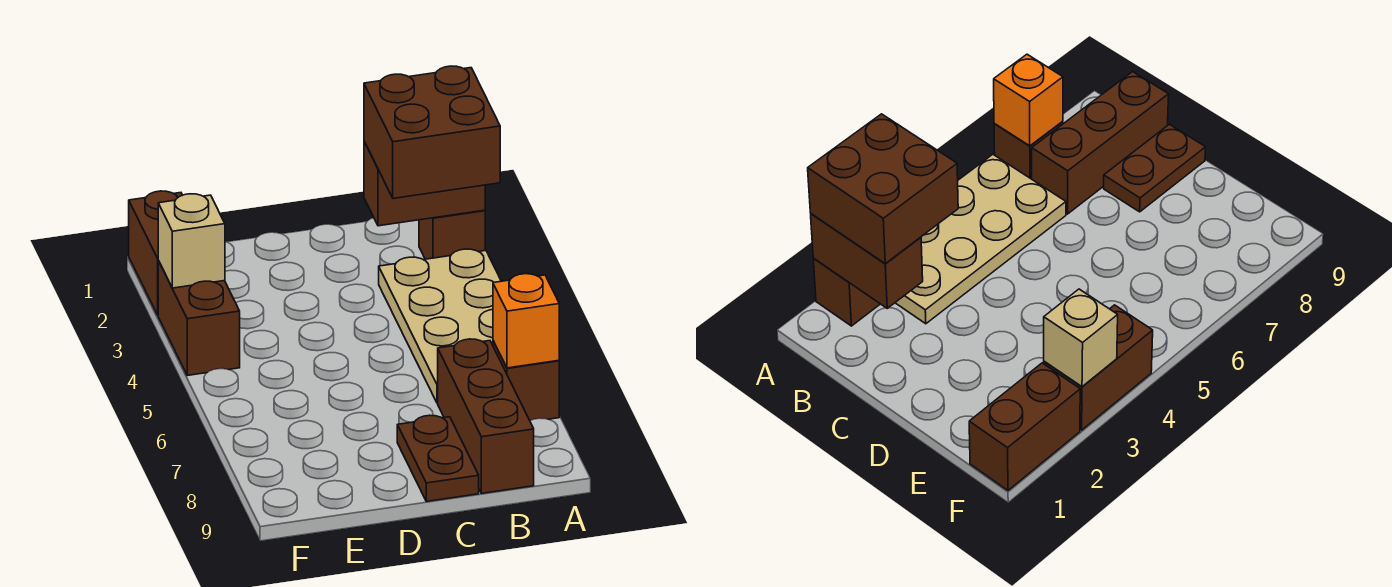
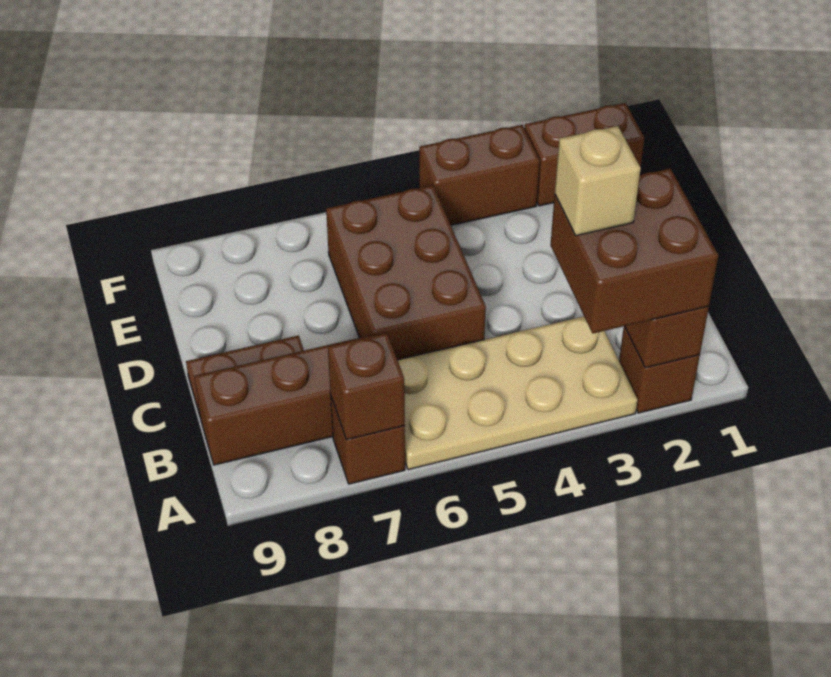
orange 1x1 brick [493,274,559,368] -> brown 1x1 brick [328,333,405,440]
none -> brown 2x3 brick [326,185,486,360]
tan 1x1 brick [158,194,225,288] -> tan 1x1 brick moved to [555,126,641,236]

